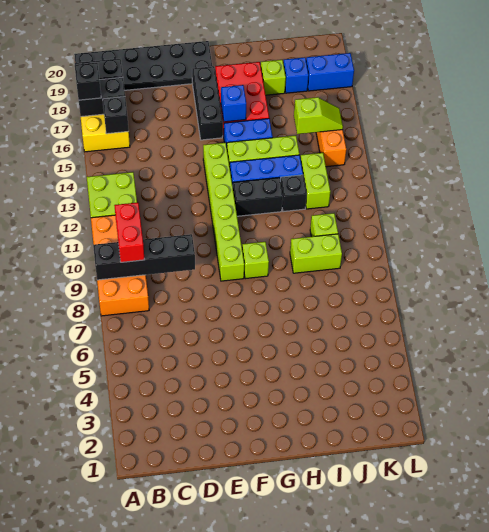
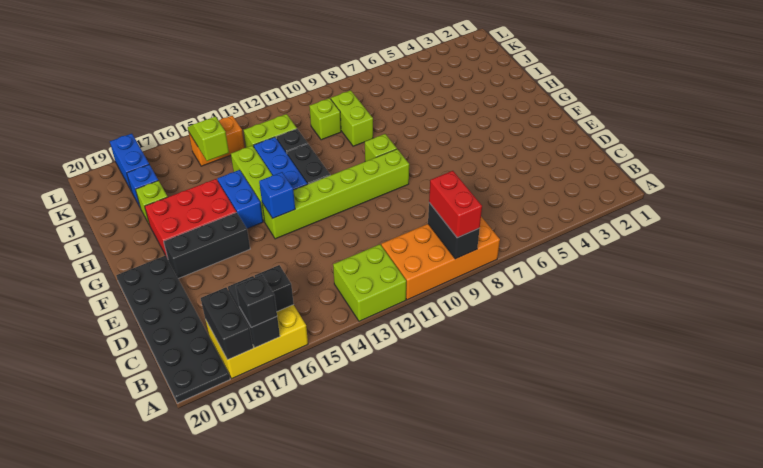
black 1x4 brick [93,234,195,280] -> black 1x2 brick [428,203,480,259]
red 1x2 brick [114,203,145,262] -> red 1x2 brick turned to [429,171,482,238]
blue 1x1 brick [221,85,246,122] -> blue 1x1 brick moved to [259,172,295,218]

